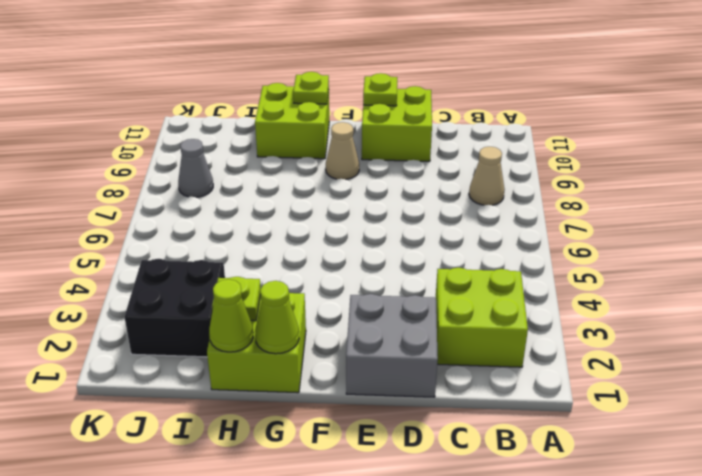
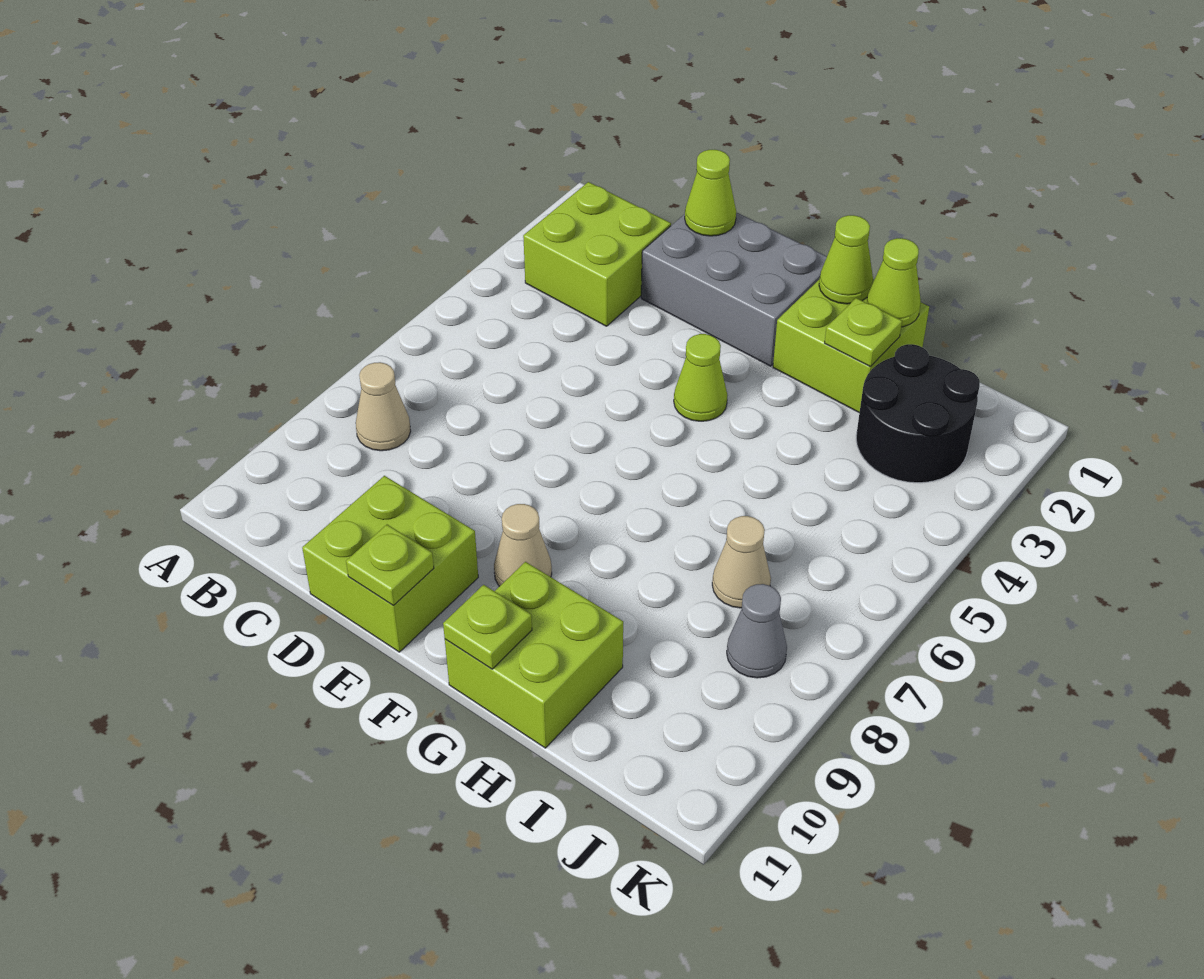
grey 2x2 brick [346,294,438,397] -> grey 2x3 brick [641,212,827,366]
none -> lime 1x1 cone [685,150,736,236]
none -> lime 1x1 cone [674,334,727,421]
black 2x2 brick [124,259,225,357] -> black 2x2 round brick [856,344,980,483]
none -> tan 1x1 cone [712,516,771,608]

